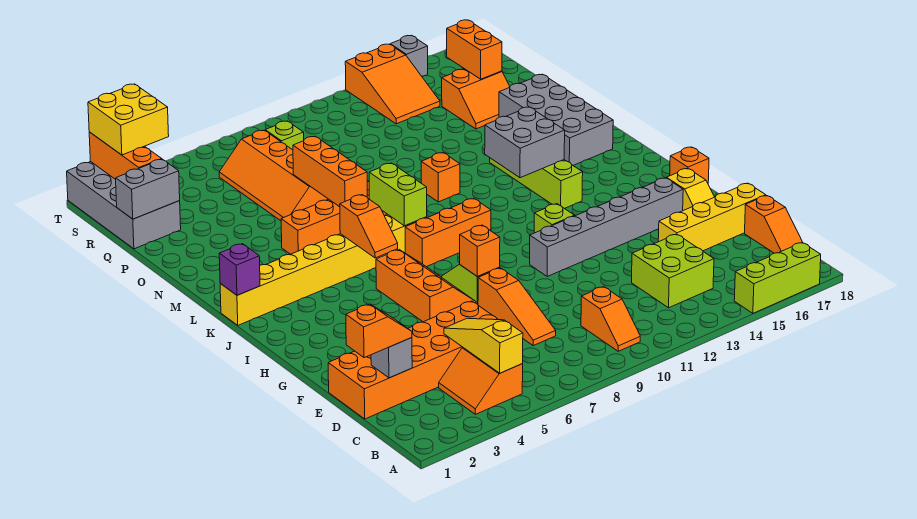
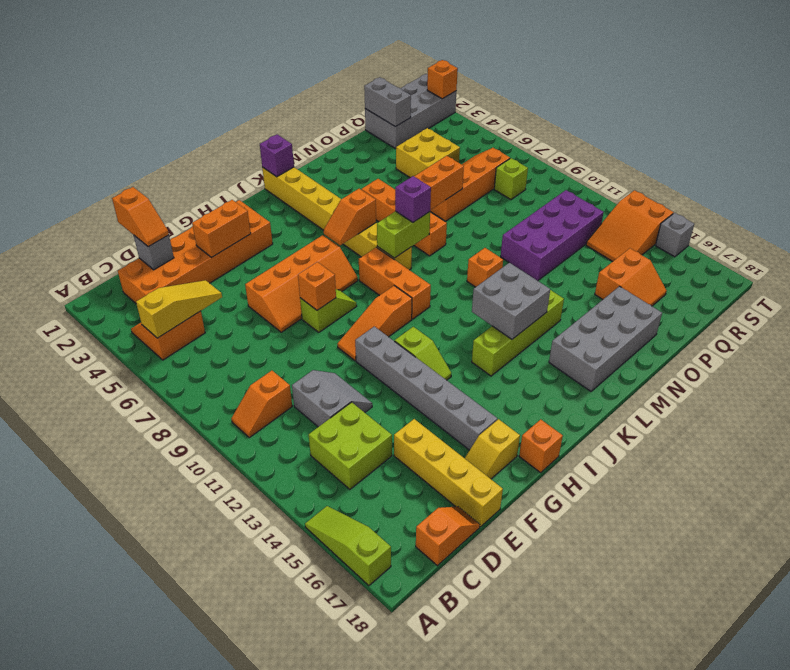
lime 1x3 brick [734,242,821,313] -> lime 1x3 slope [305,506,391,586]
orange 1x2 slope [745,195,802,253] -> orange 1x2 slope turned to [416,506,480,566]
orange 2x6 brick [328,301,498,419] -> orange 2x6 brick turned to [118,200,273,303]
orange 1x3 slope [478,268,556,346] -> orange 1x3 slope moved to [337,286,412,361]
none -> grey 2x2 slope [292,370,372,427]
orange 2x3 slope [376,250,476,322] -> orange 2x4 slope [245,235,358,332]
none -> purple 1x1 brick [395,176,431,222]
none -> purple 2x4 brick [501,190,604,281]
orange 2x2 slope [442,69,510,129] -> orange 2x2 slope turned to [595,248,667,306]
orange 1x2 brick [447,20,502,79] -> orange 1x2 brick moved to [192,200,251,258]
orange 1x3 brick [89,132,162,179] -> orange 1x1 brick [427,60,458,99]
yellow 2x2 brick [88,84,169,155] -> yellow 2x2 brick moved to [396,128,460,178]

